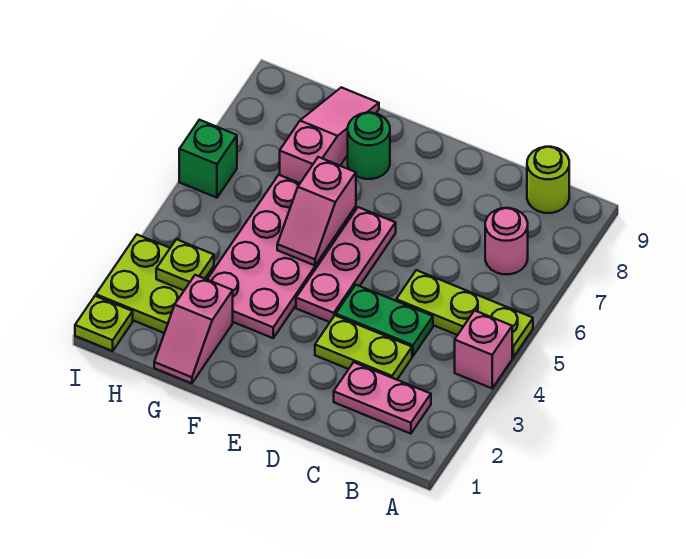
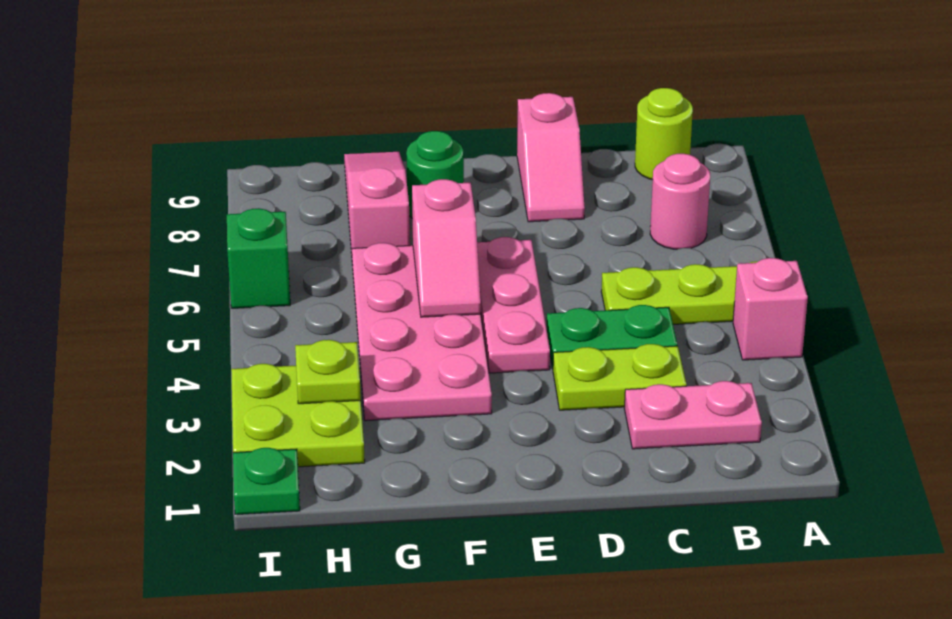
pink 1x2 slope [154,275,233,383] -> pink 1x2 slope moved to [517,93,585,222]
lime 1x1 plate [75,296,133,351] -> green 1x1 plate [233,448,300,515]

